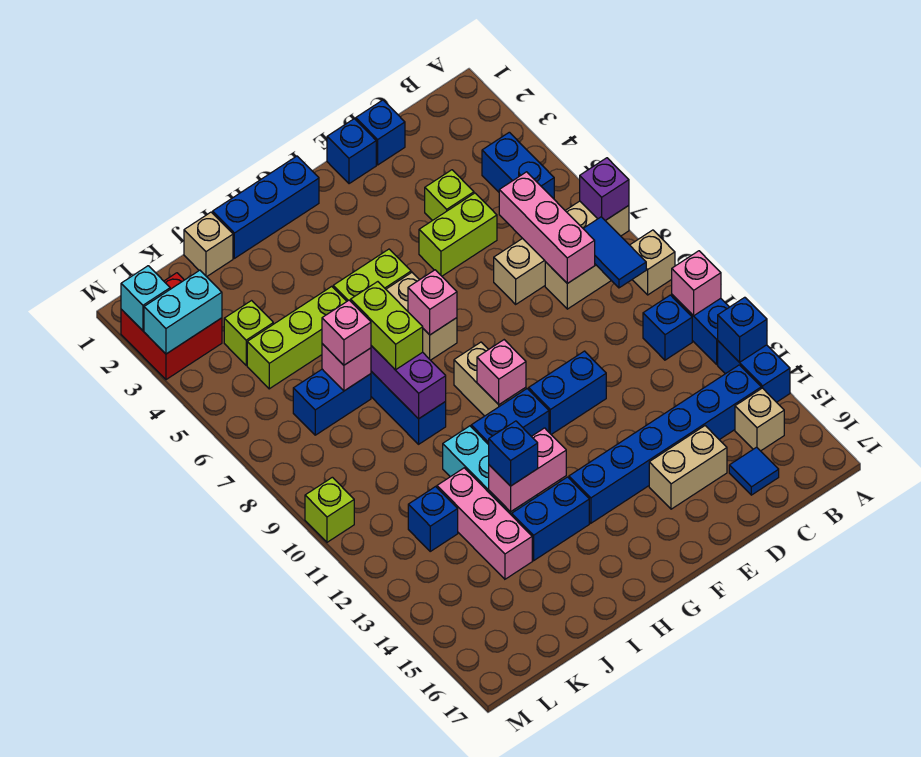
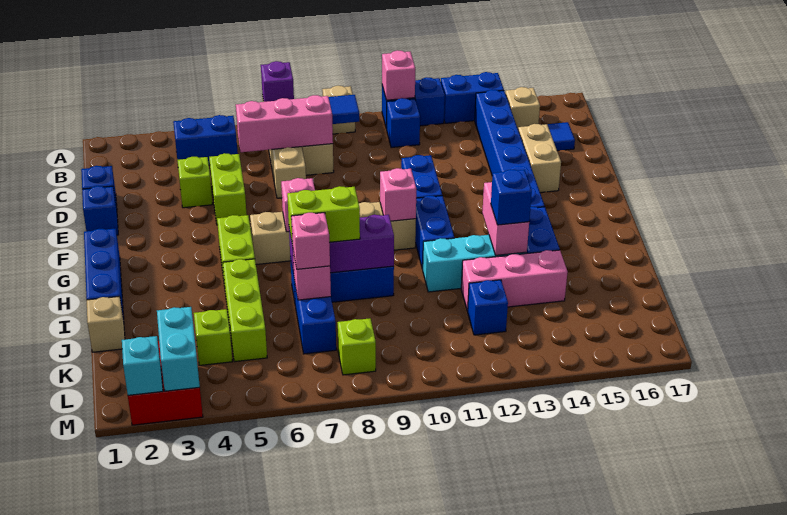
blue 1x1 brick [718,297,767,362] -> none
lime 1x1 brick [305,477,354,542] -> lime 1x1 brick moved to [338,318,376,375]

